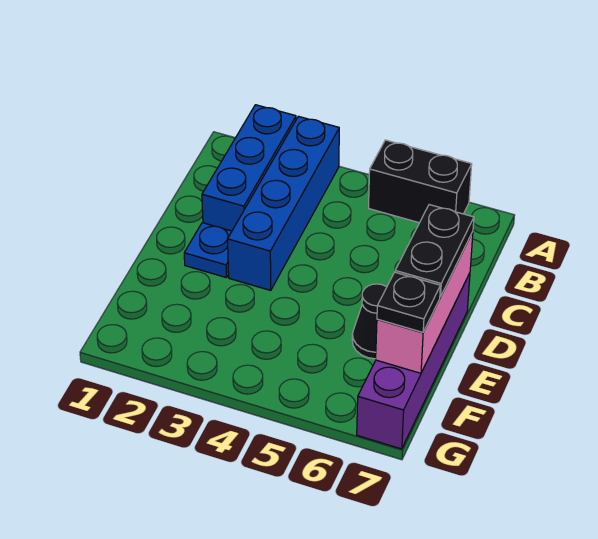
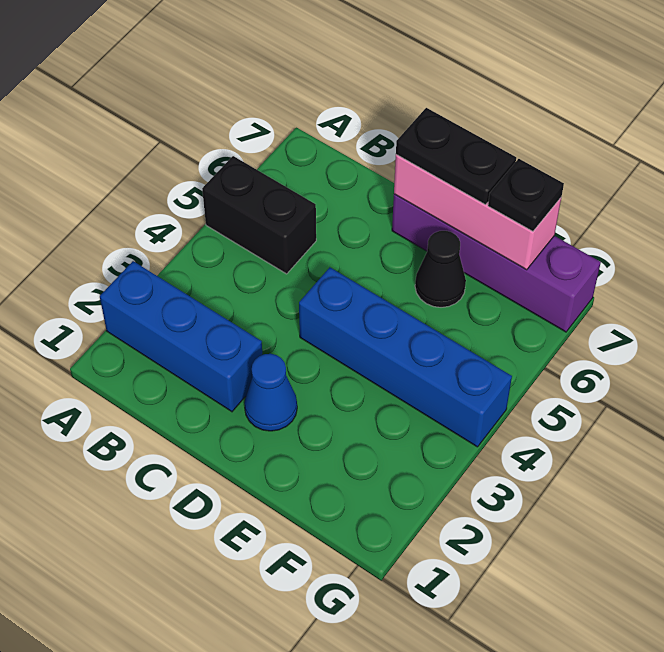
blue 1x4 brick [228,116,339,290] -> blue 1x4 brick moved to [299,267,512,447]
black 1x2 brick [369,140,472,223] -> black 1x2 brick turned to [202,156,316,274]
blue 1x1 plate [184,223,232,278] -> blue 1x1 cone [244,354,297,431]

